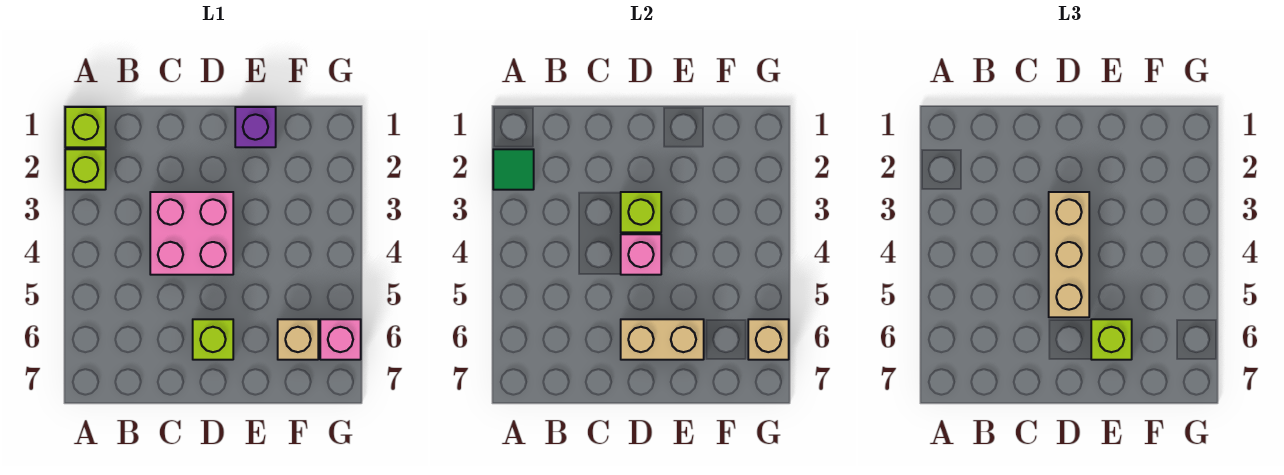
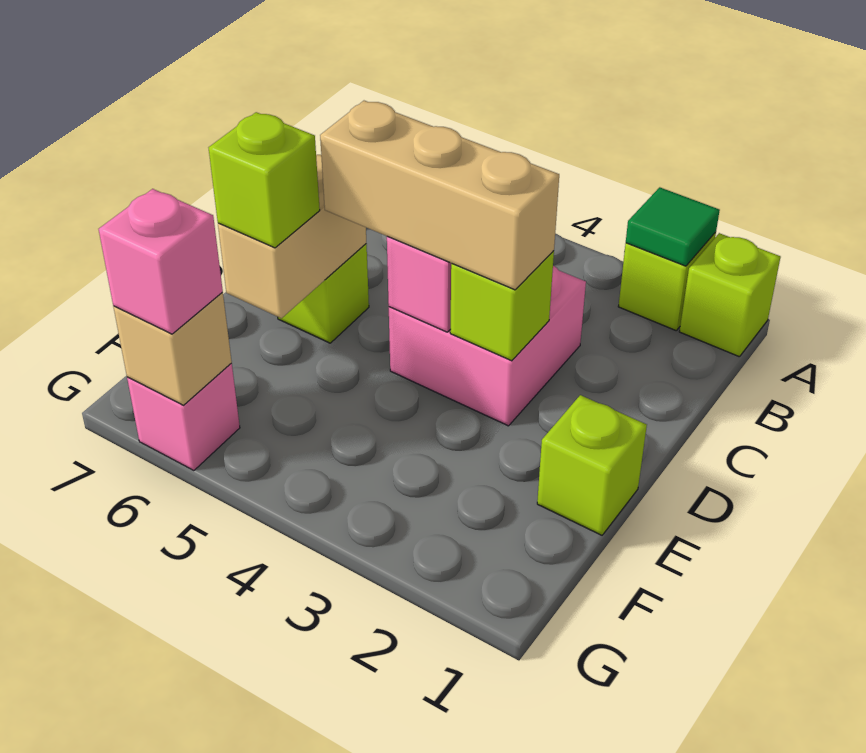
purple 1x1 brick [235,107,276,147] -> lime 1x1 brick [537,395,647,535]
tan 1x1 brick [278,319,318,360] -> none
none -> pink 1x1 brick [99,189,223,334]

